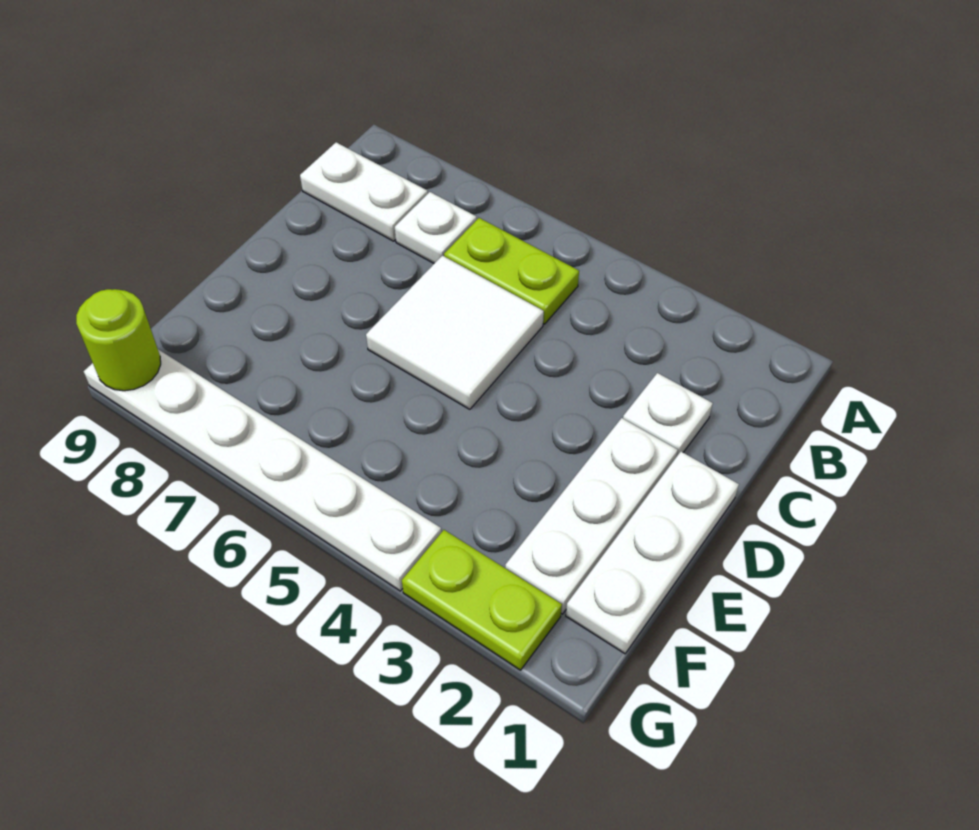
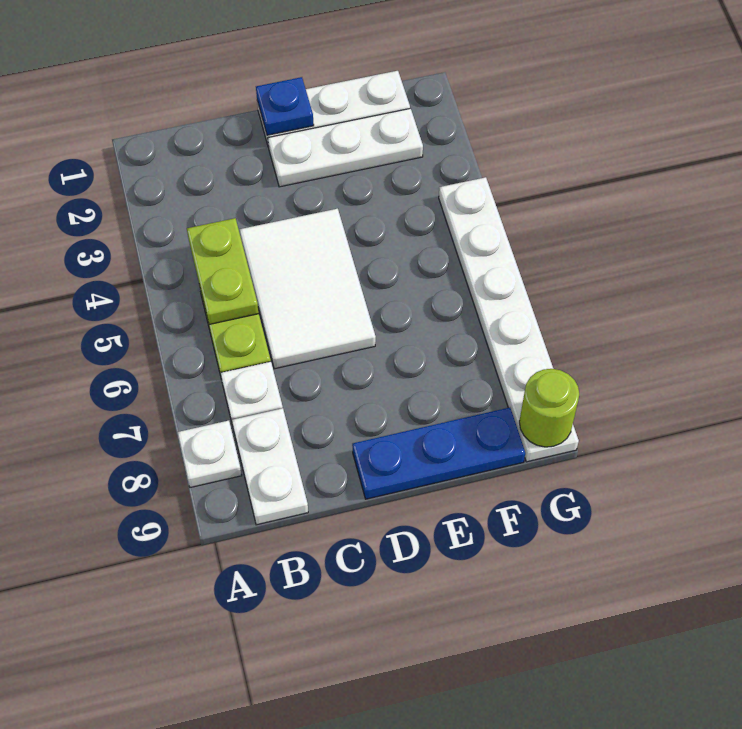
white 1x1 plate [623,373,713,457] -> white 1x1 plate moved to [177,421,242,488]
white 2x2 tile [366,256,544,409] -> white 2x3 tile [240,209,376,369]
none -> blue 1x1 plate [256,77,314,135]
none -> blue 1x3 plate [352,408,525,499]
lime 1x2 plate [402,530,562,670] -> lime 1x2 plate moved to [187,218,259,324]

